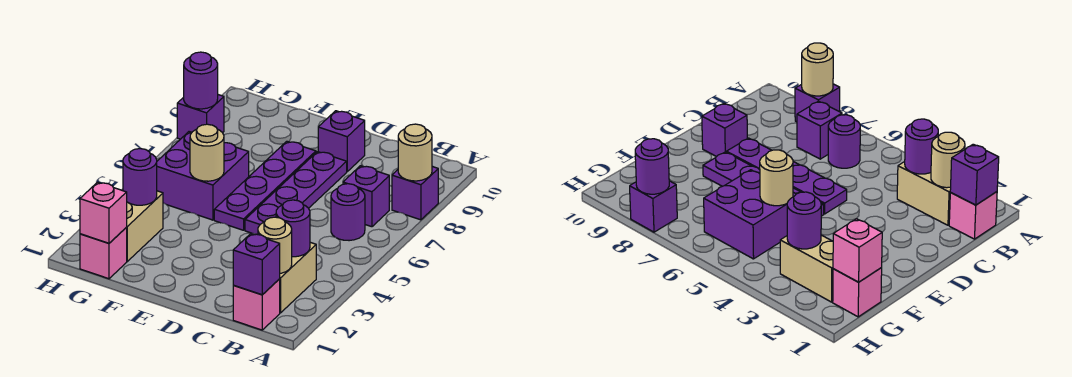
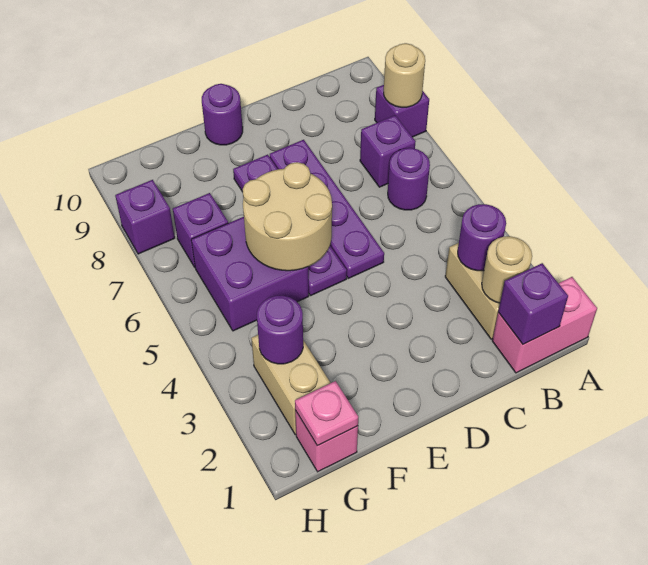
pink 1x1 brick [233,279,280,330] -> pink 1x2 brick [492,277,597,373]
purple 1x1 brick [318,111,365,171] -> purple 1x1 brick moved to [173,193,228,267]
tan 1x1 round brick [190,124,224,181] -> tan 2x2 round brick [243,162,332,271]
pink 1x1 brick [80,182,127,243] -> pink 1x1 plate [295,381,358,446]
purple 1x1 round brick [184,52,218,109] -> purple 1x1 round brick moved to [202,84,243,145]

